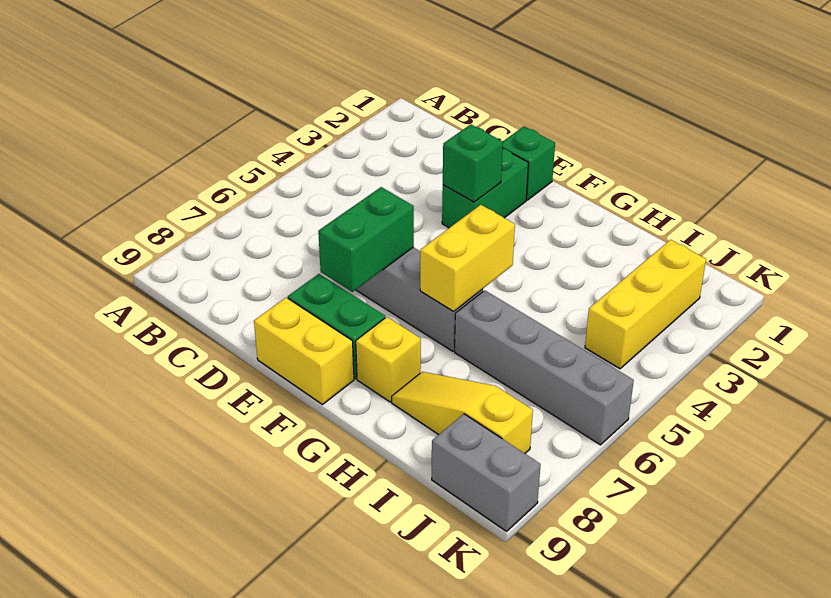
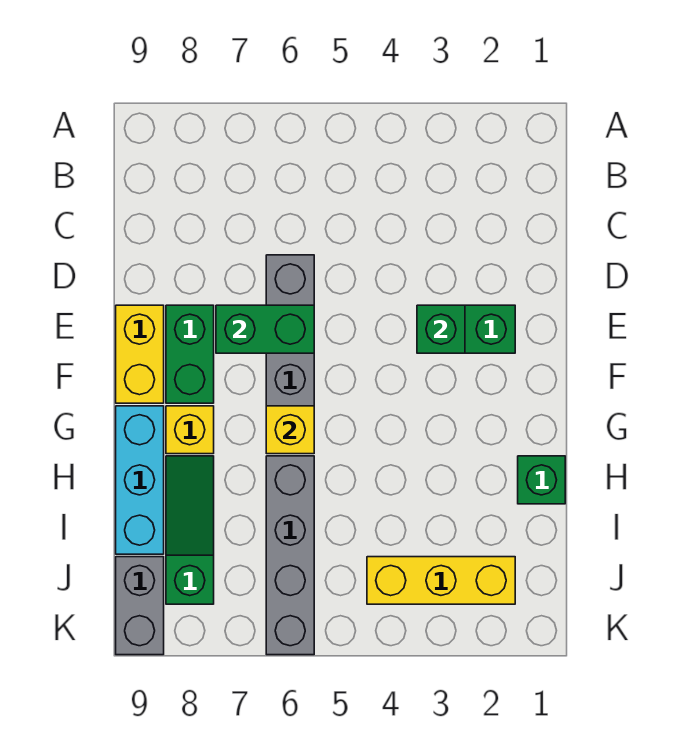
green 1x1 brick [503,126,555,200] -> green 1x1 brick moved to [518,456,565,504]
yellow 1x2 brick [420,205,515,312] -> yellow 1x1 brick [266,406,314,454]
none -> cyan 1x3 brick [116,406,164,554]
yellow 1x3 slope [392,372,533,453] -> green 1x3 slope [166,456,214,604]

